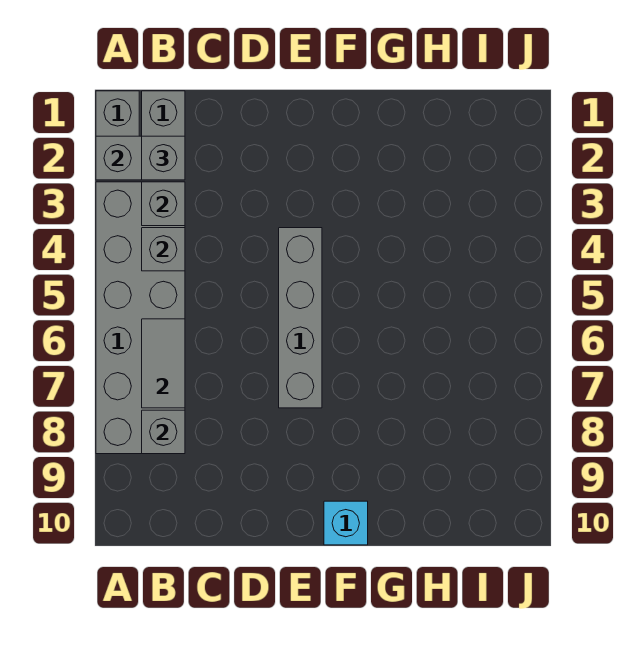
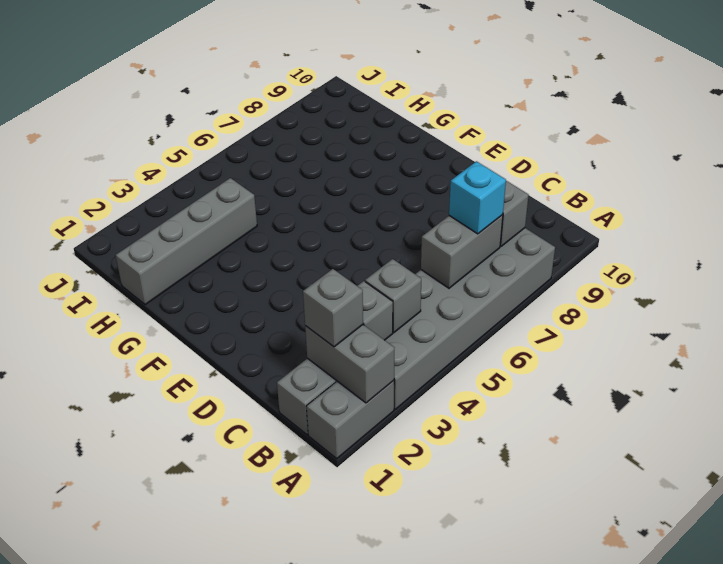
grey 1x2 tile [142,319,185,408] -> grey 1x2 brick [421,215,503,288]
grey 1x4 brick [279,228,322,408] -> grey 1x4 brick moved to [116,178,257,305]
cyan 1x1 brick [324,501,368,545] -> cyan 1x1 brick moved to [449,161,506,234]

